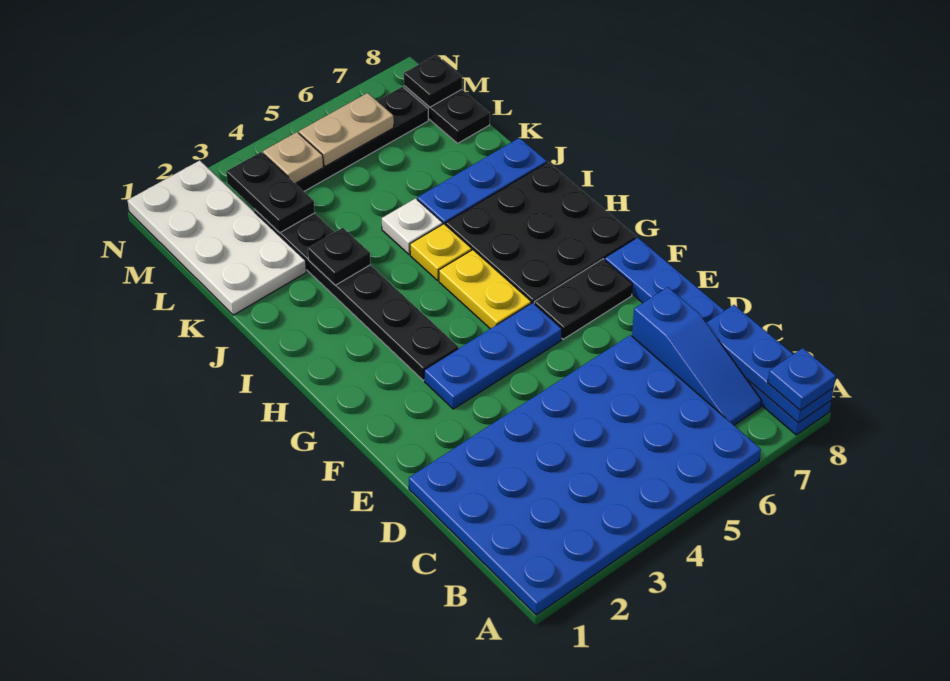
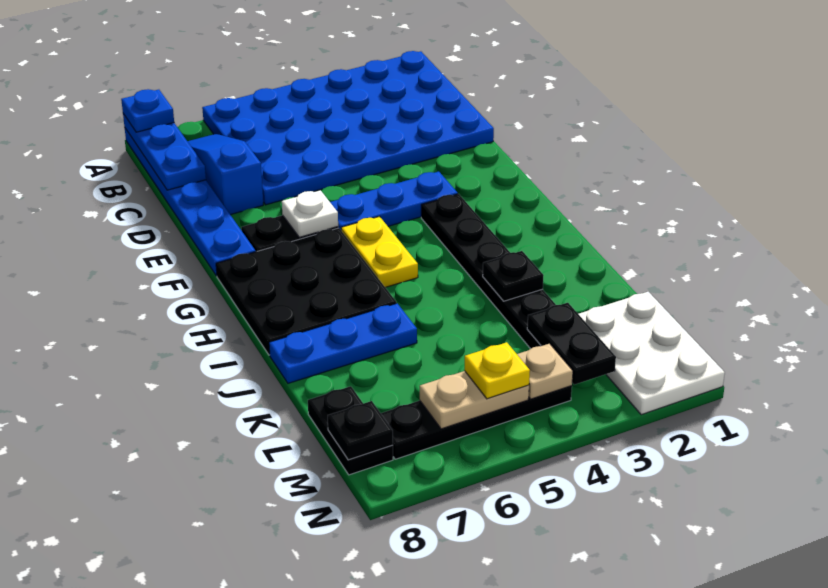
yellow 1x1 plate [410,224,472,280] -> yellow 1x1 plate moved to [464,342,530,399]
white 1x1 plate [382,198,443,254] -> white 1x1 plate moved to [282,190,338,237]
white 2x4 plate [127,160,306,315] -> white 2x3 plate [579,292,725,415]

